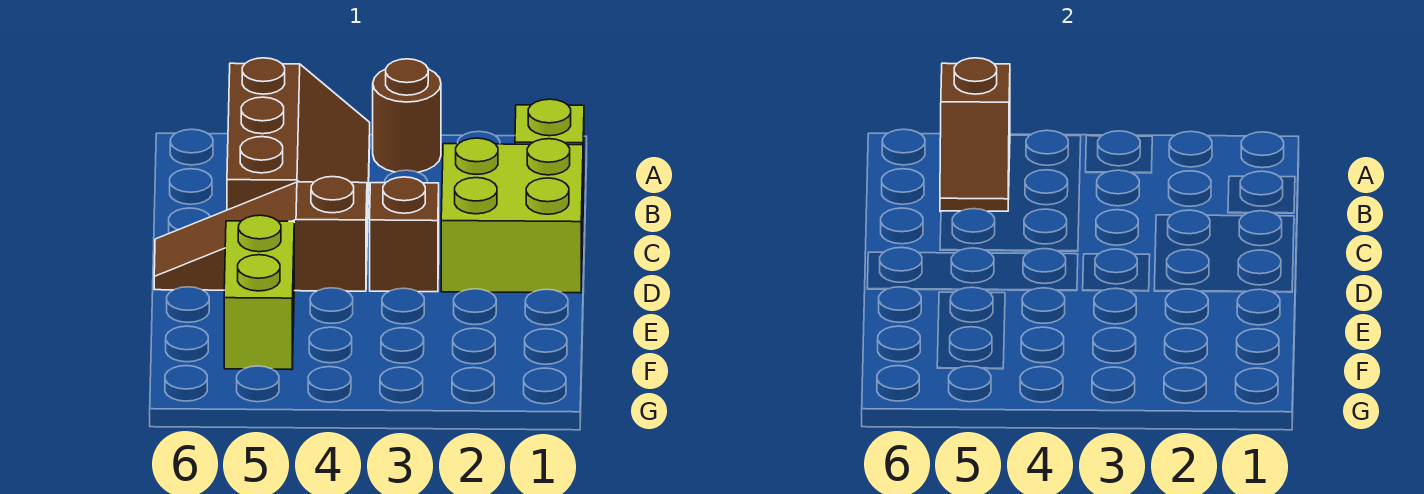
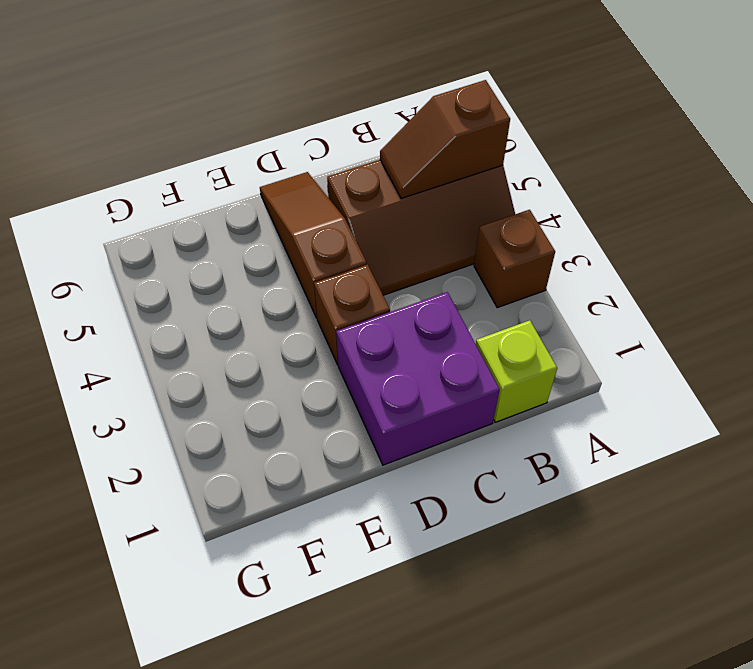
brown 1x1 round brick [373,59,441,172] -> brown 1x1 brick [474,210,555,308]
lime 2x2 brick [441,138,583,293] -> purple 2x2 brick [336,292,500,465]
lime 1x2 brick [224,215,294,370] -> none

